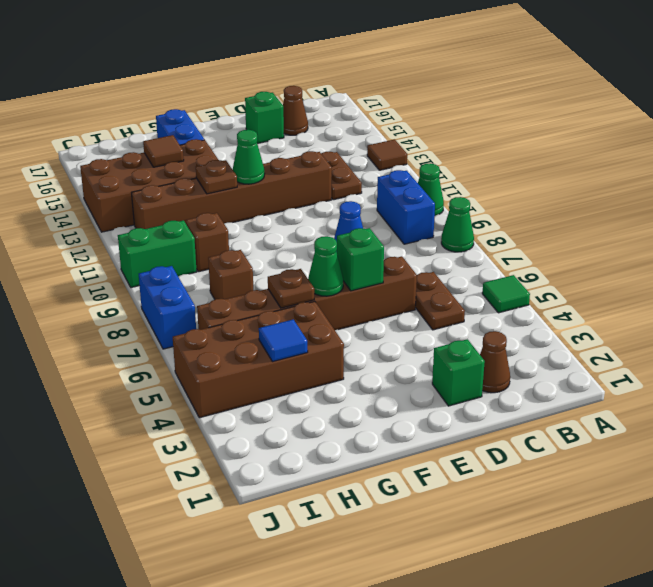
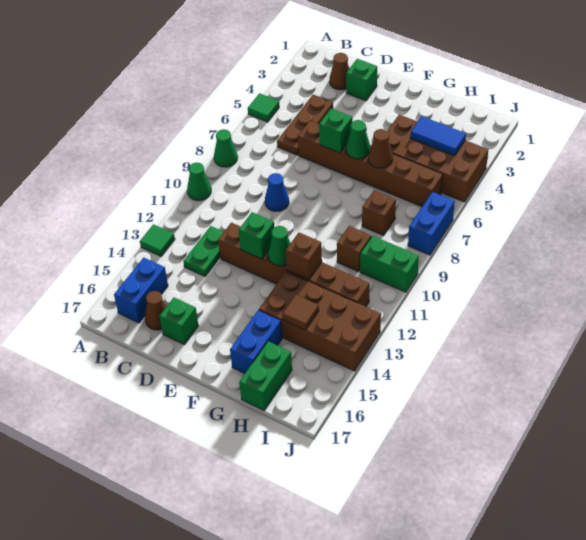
brown 1x1 tile [367,140,407,170] -> green 1x1 tile [140,224,175,256]
blue 1x2 brick [377,170,435,244] -> blue 1x2 brick moved to [114,258,168,323]
brown 1x2 plate [415,272,465,330] -> brown 1x3 plate [277,95,333,155]
brown 1x2 plate [321,152,362,200] -> green 1x2 plate [183,226,224,276]
none -> green 1x1 brick [239,212,274,259]
brown 1x1 plate [268,269,314,308] -> brown 1x1 cone [369,129,393,168]
brown 1x1 plate [196,160,237,194] -> brown 1x1 brick [286,233,322,280]
blue 1x1 tile [259,319,308,362] -> blue 1x2 tile [410,116,466,156]
none -> green 1x2 brick [239,341,292,411]

